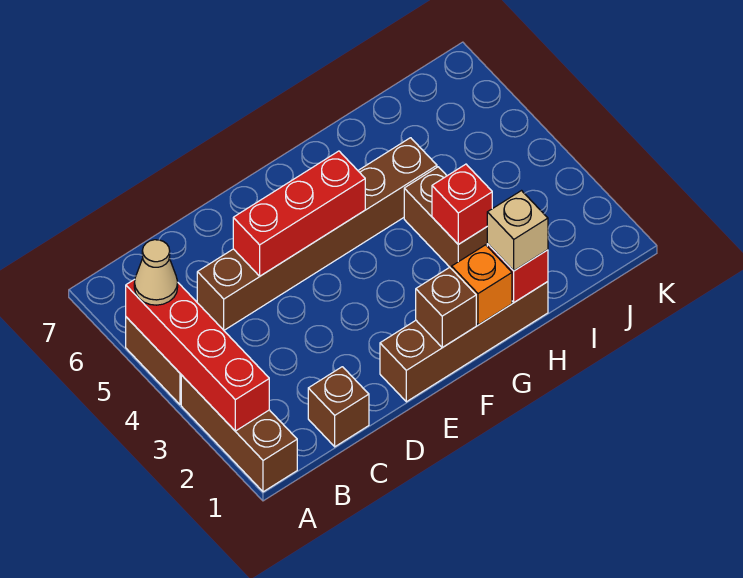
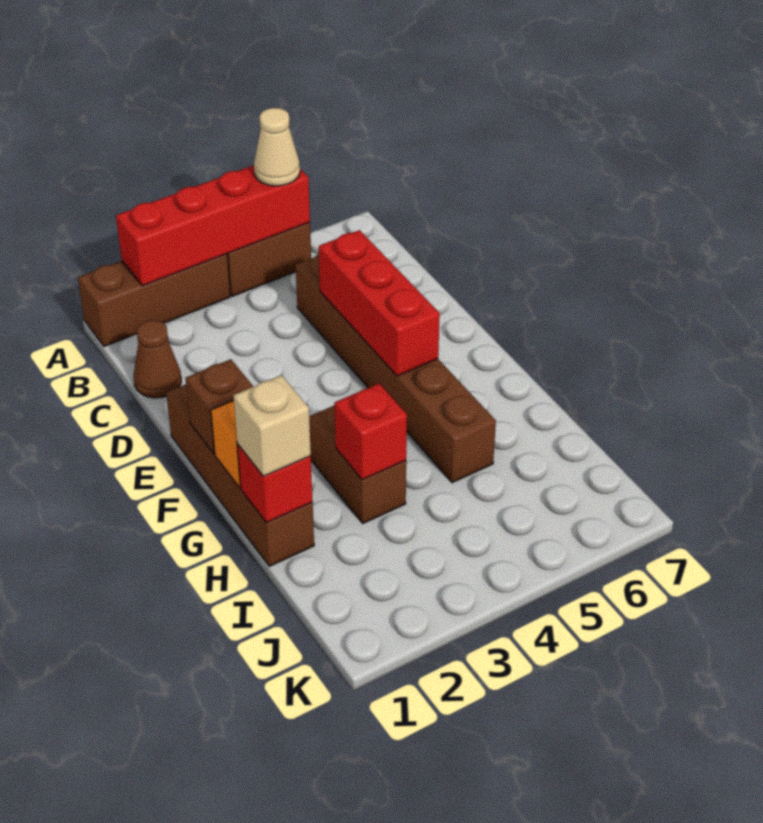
brown 1x1 brick [308,367,369,447] -> brown 1x1 cone [134,320,181,398]
brown 1x2 brick [404,167,488,269] -> brown 1x2 brick turned to [309,405,406,523]

